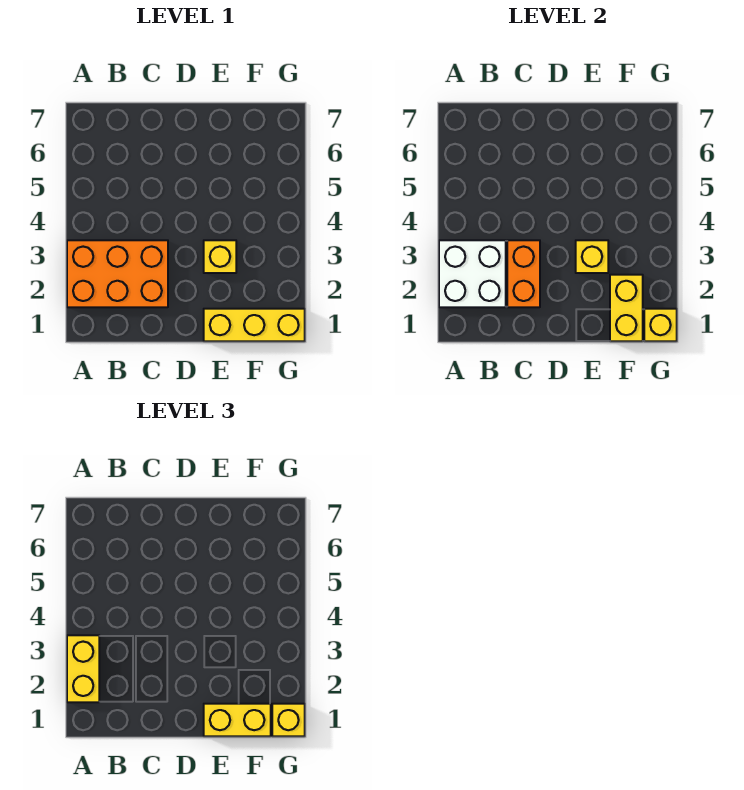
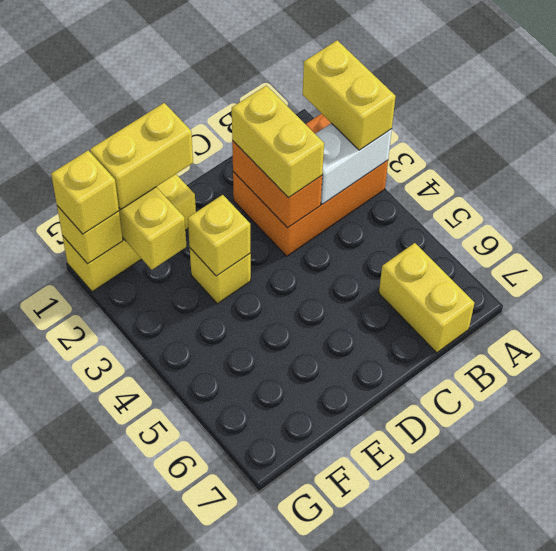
white 2x2 brick [439,240,506,307] -> white 1x2 brick [316,123,392,204]
none -> yellow 1x2 brick [379,243,475,353]
none -> yellow 1x2 brick [232,86,324,198]

